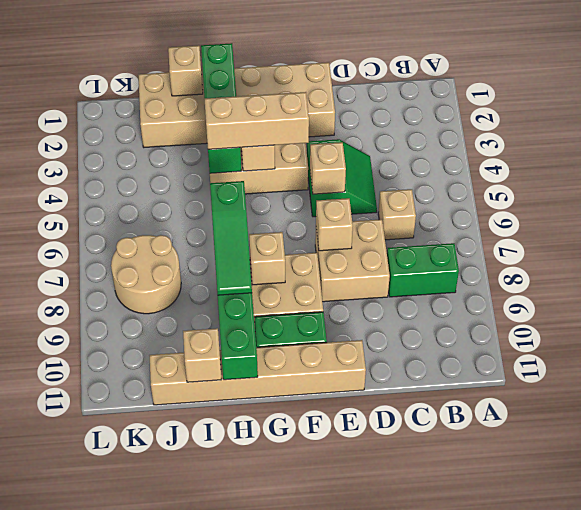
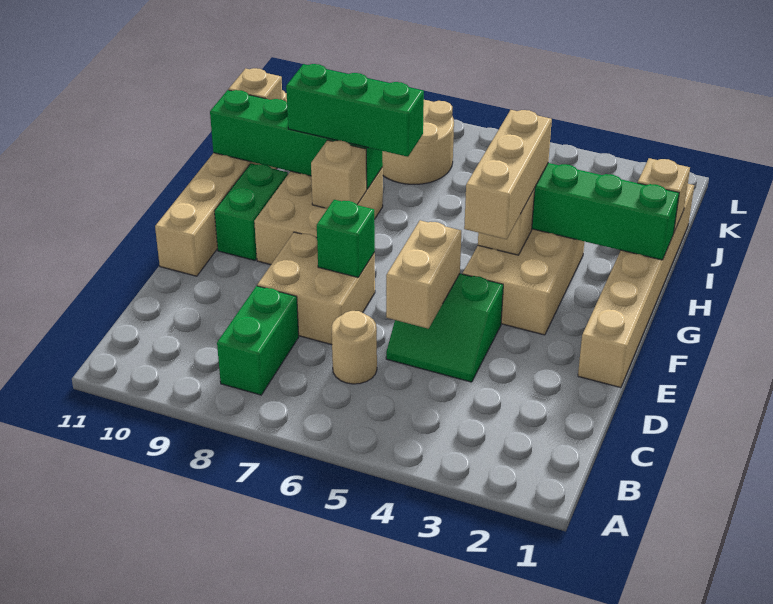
tan 1x1 brick [378,189,416,240] -> tan 1x1 round brick [332,311,377,384]
tan 2x6 brick [138,62,335,147] -> tan 1x6 brick [578,184,694,388]
tan 1x1 brick [310,142,346,194] -> tan 1x2 brick [386,220,461,329]
tan 1x1 brick [316,198,353,251] -> green 1x1 brick [317,200,375,277]
green 1x3 slope [210,181,252,295] -> green 1x3 brick [286,64,424,157]

